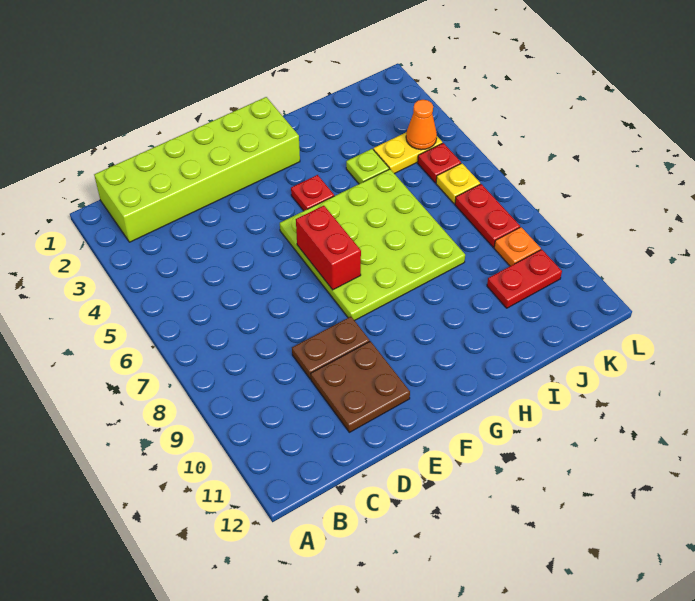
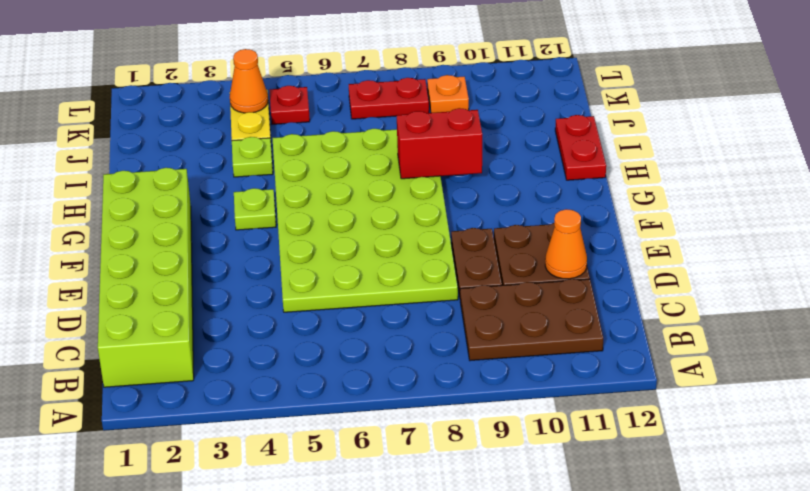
none -> brown 2x3 plate [460,279,603,361]
none -> orange 1x1 cone [545,209,587,279]
lime 4x4 plate [280,169,465,321] -> lime 4x6 plate [272,129,458,312]
red 1x2 brick [296,206,361,290] -> red 1x2 brick moved to [397,108,482,179]
red 1x1 plate [291,175,334,211] -> lime 1x1 plate [234,188,276,230]
red 1x2 plate [487,249,562,308] -> red 1x2 plate moved to [555,115,606,180]
yellow 1x1 plate [436,163,480,204] -> none

